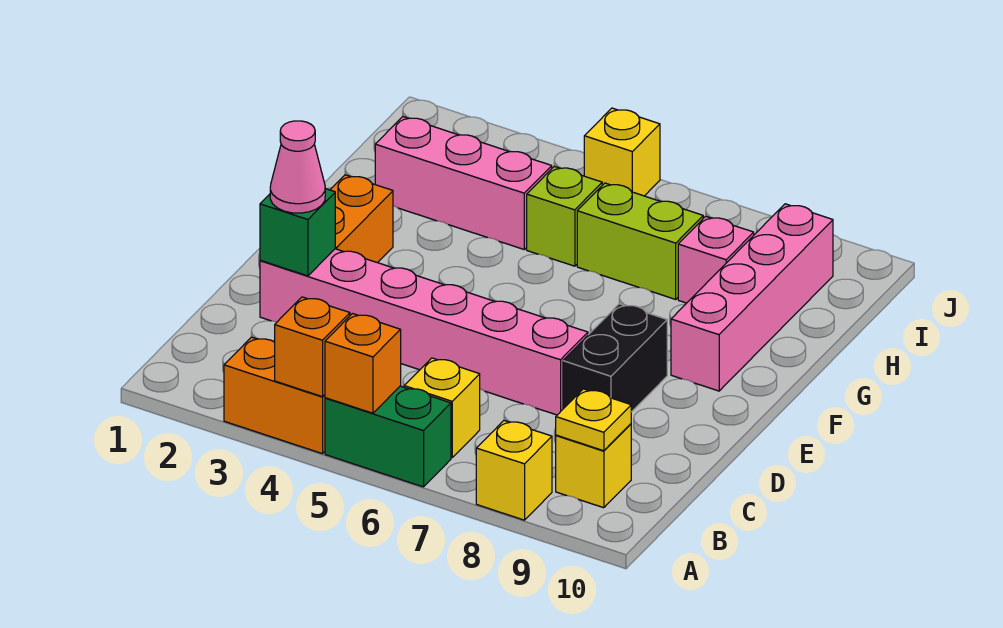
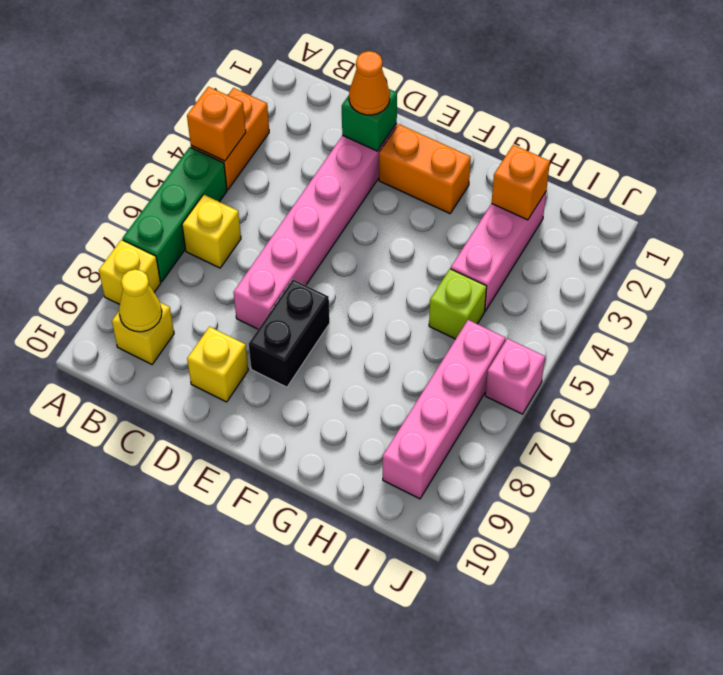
green 1x2 brick [325,386,451,487] -> green 1x3 brick [122,147,227,282]
orange 1x1 brick [325,314,401,413] -> orange 1x1 brick moved to [492,145,550,220]
yellow 1x1 plate [556,389,631,451] -> yellow 1x1 cone [119,269,162,332]
pink 1x1 cone [270,121,325,213] -> orange 1x1 cone [349,51,390,115]
black 1x2 brick [563,304,667,412] -> black 1x2 brick turned to [249,279,330,387]
pink 1x4 brick [671,204,833,391] -> pink 1x4 brick turned to [383,320,505,499]
lime 1x2 brick [577,183,703,299] -> none
pink 1x1 brick [678,216,754,303] -> pink 1x1 brick moved to [485,338,545,414]
yellow 1x1 brick [584,108,660,196] -> yellow 1x1 brick moved to [187,327,248,402]

